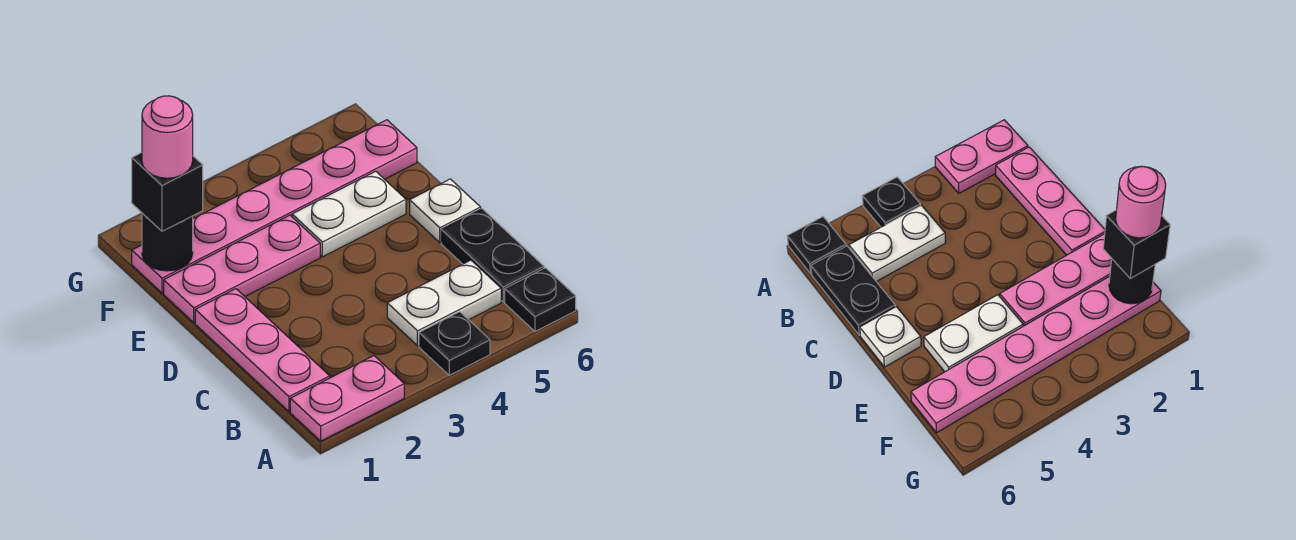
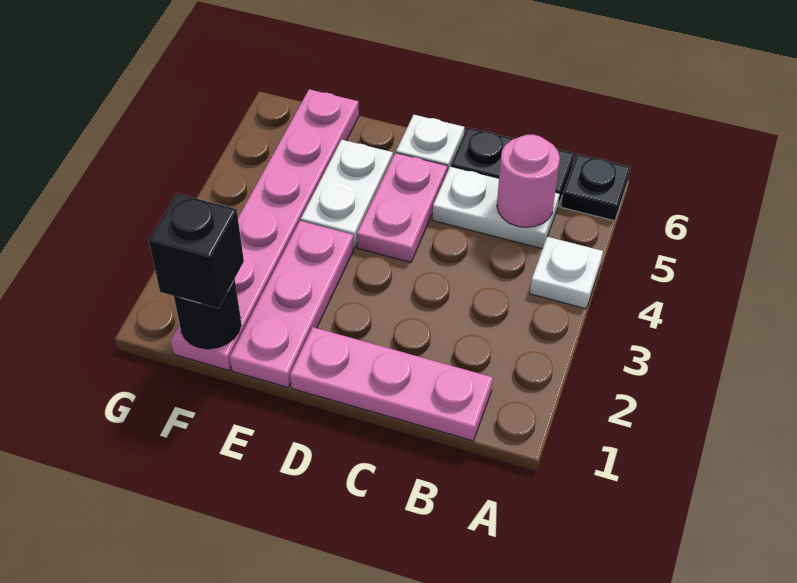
pink 1x2 plate [290,356,404,441] -> pink 1x2 plate moved to [357,153,447,262]
black 1x1 plate [419,312,490,375] -> white 1x1 plate [530,237,603,309]
white 1x2 plate [387,260,501,346] -> white 1x2 plate turned to [433,166,559,249]
pink 1x1 round brick [142,96,193,178] -> pink 1x1 round brick moved to [497,135,560,227]

